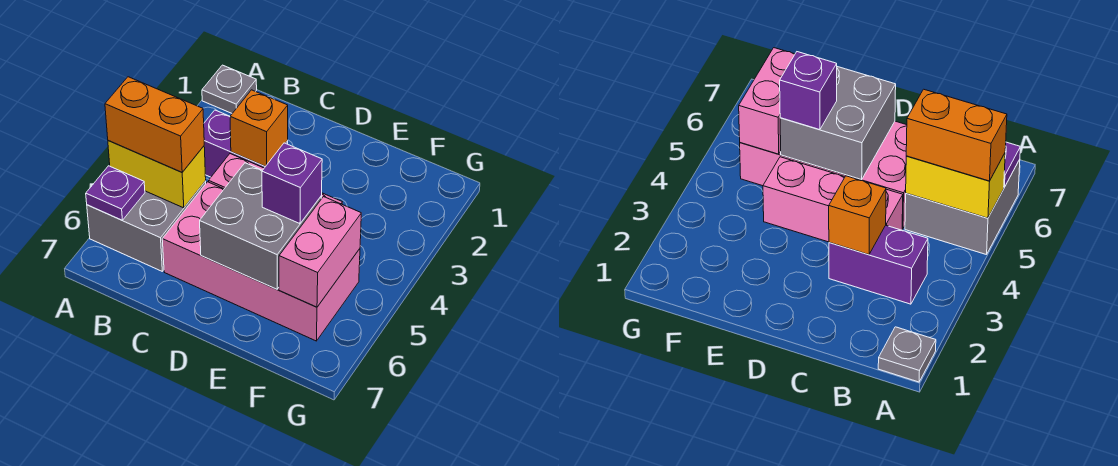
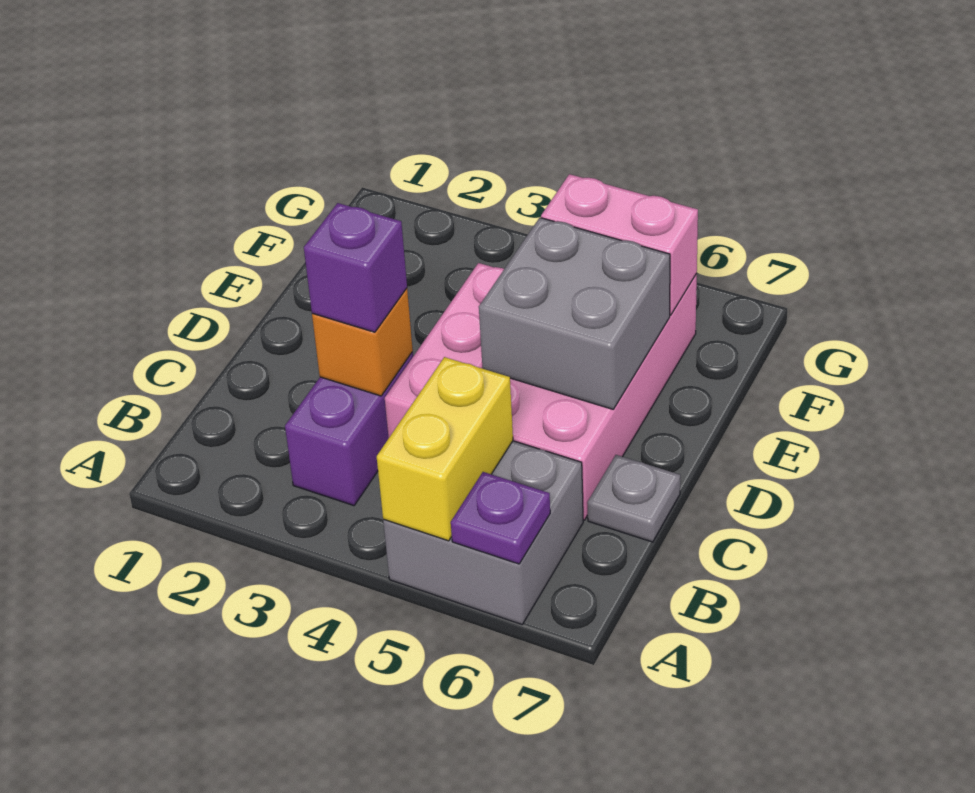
grey 1x1 plate [202,65,257,113] -> grey 1x1 plate moved to [587,455,680,542]
orange 1x2 brick [105,77,204,172] -> none
purple 1x1 brick [262,143,322,224] -> purple 1x1 brick moved to [304,203,407,332]

